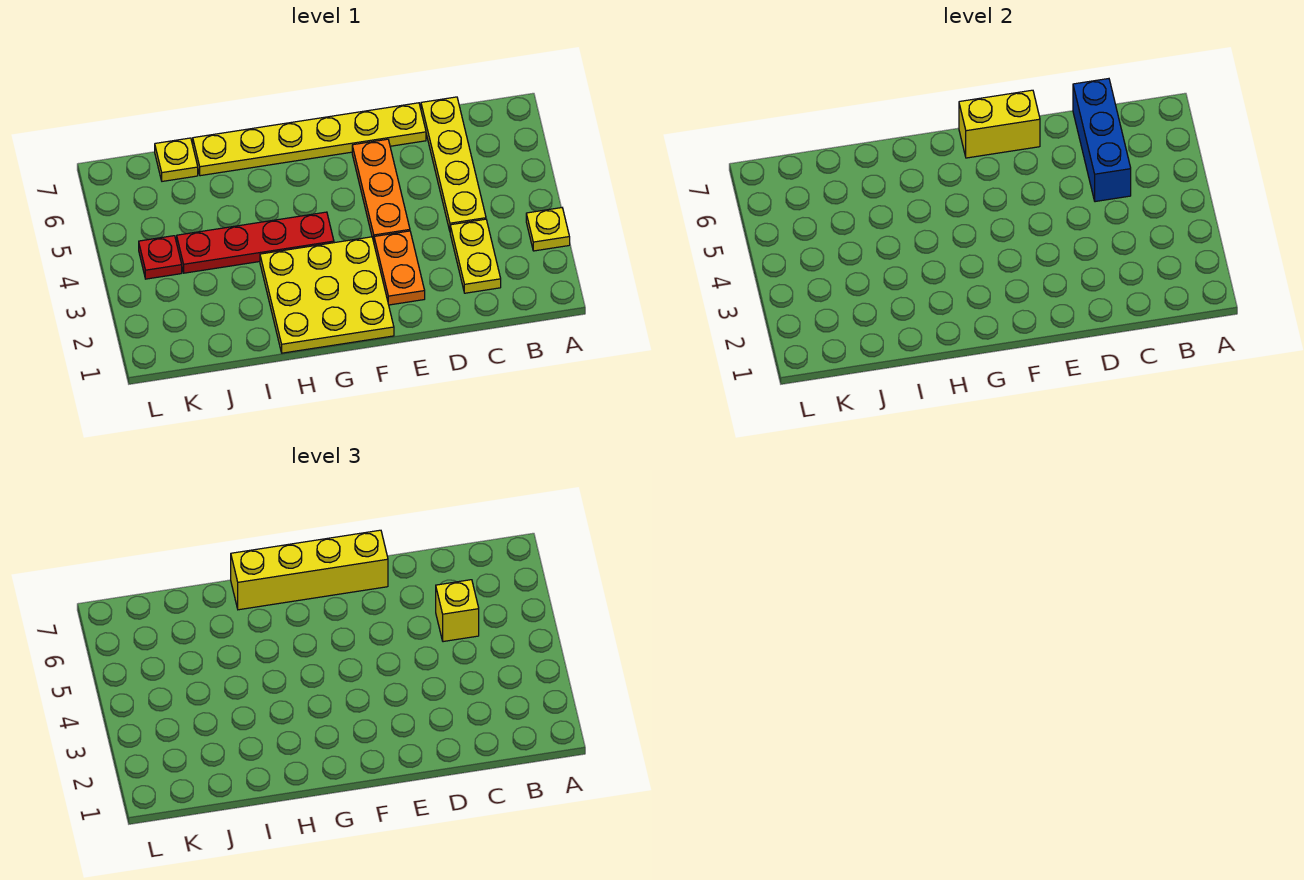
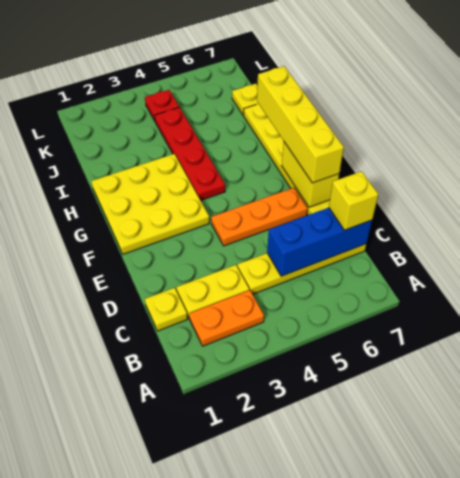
yellow 1x1 plate [526,208,570,251] -> yellow 1x1 plate moved to [145,288,188,331]
yellow 1x1 brick [436,580,479,642] -> yellow 1x1 brick moved to [329,171,378,230]
orange 1x2 plate [374,231,425,305] -> orange 1x2 plate moved to [189,290,264,346]

